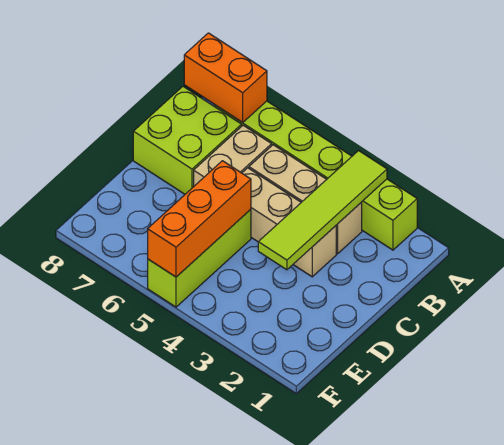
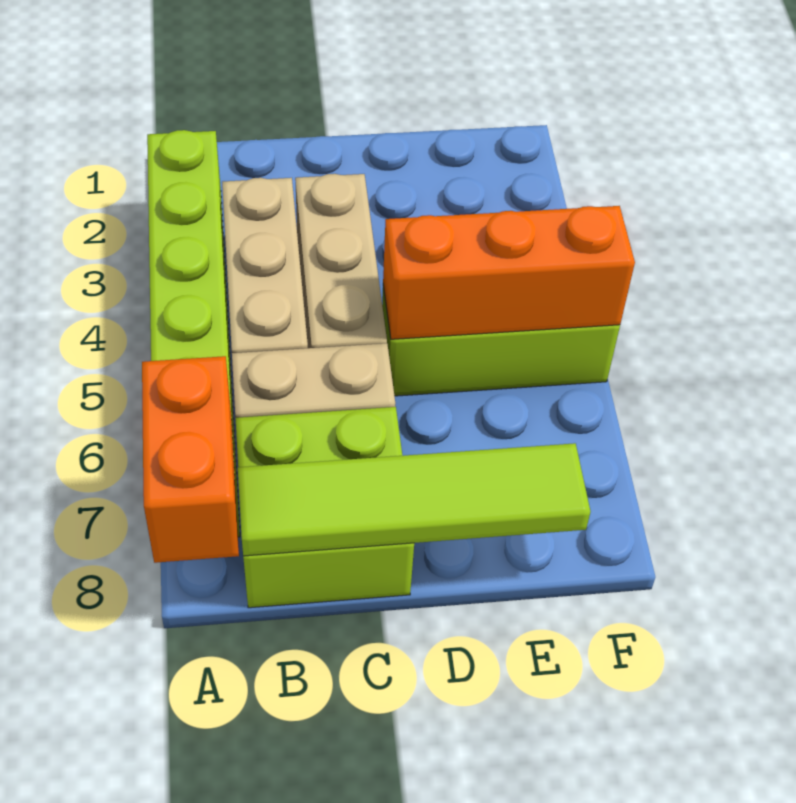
lime 1x4 tile [258,151,387,270] -> lime 1x4 tile moved to [238,443,591,556]

